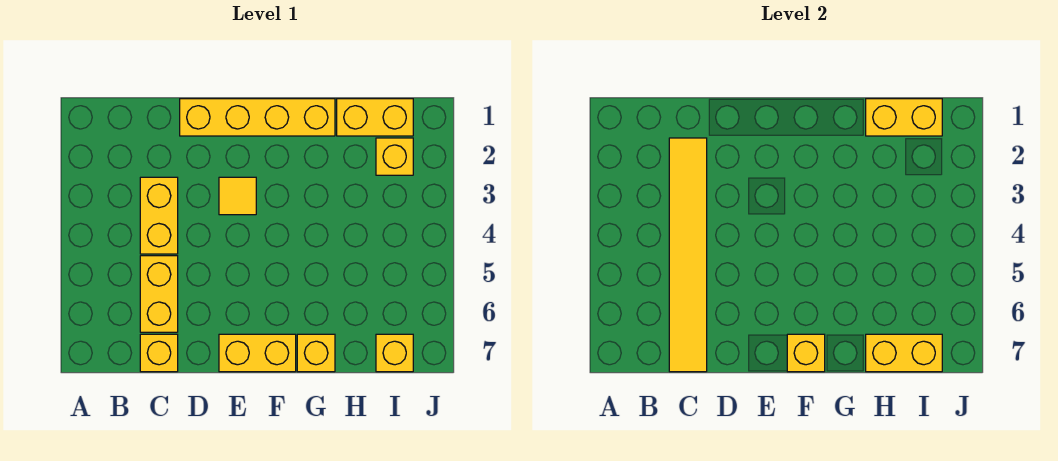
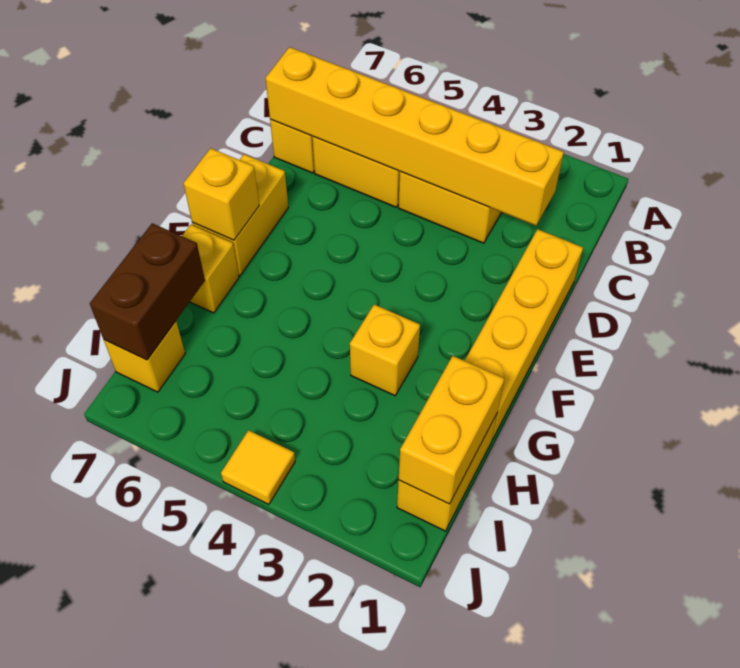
yellow 1x6 tile [669,138,707,372] -> yellow 1x6 brick [265,47,564,226]
yellow 1x1 tile [219,177,256,215] -> yellow 1x1 tile moved to [221,430,295,504]
yellow 1x2 brick [866,334,942,372] -> brown 1x2 brick [90,223,205,360]
yellow 1x1 brick [376,138,413,175] -> yellow 1x1 brick moved to [350,304,420,396]

